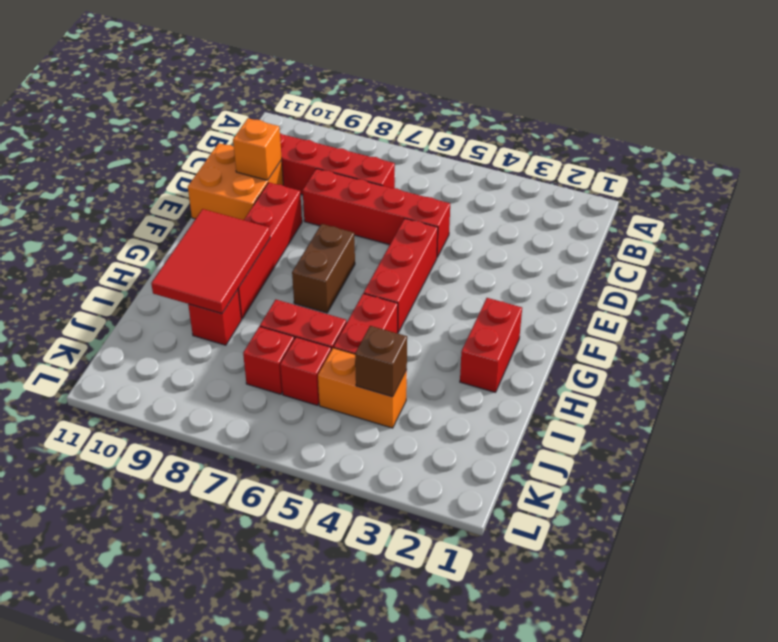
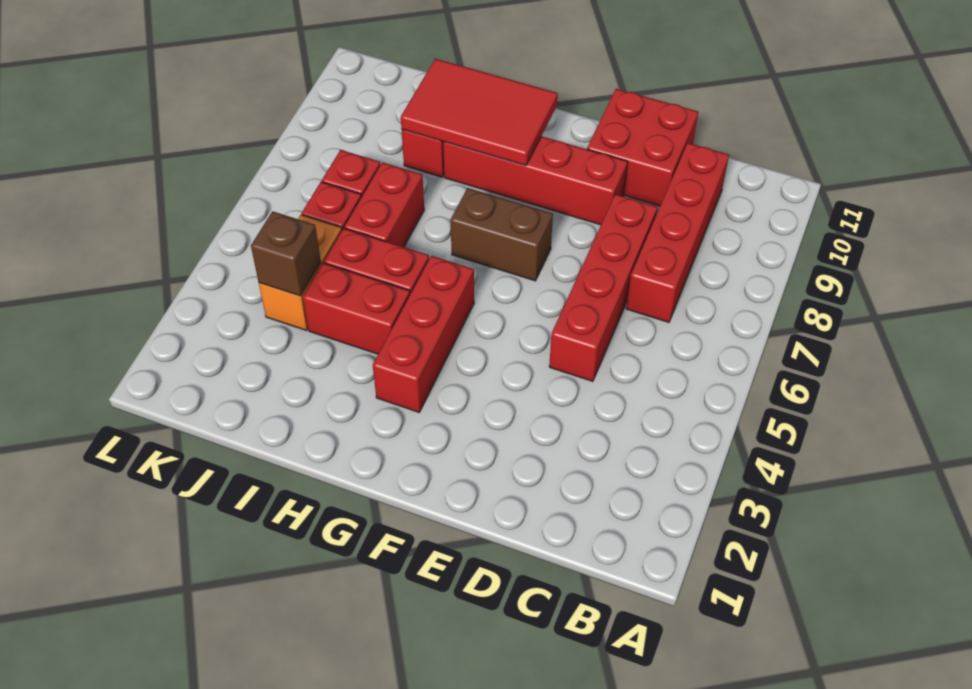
orange 2x2 brick [188,143,283,220] -> red 2x2 brick [587,89,698,206]
orange 1x1 brick [233,118,282,180] -> none
red 1x3 brick [364,219,438,332] -> red 1x3 brick turned to [373,256,474,412]
red 1x2 brick [460,298,522,392] -> red 1x2 brick moved to [303,263,410,354]

